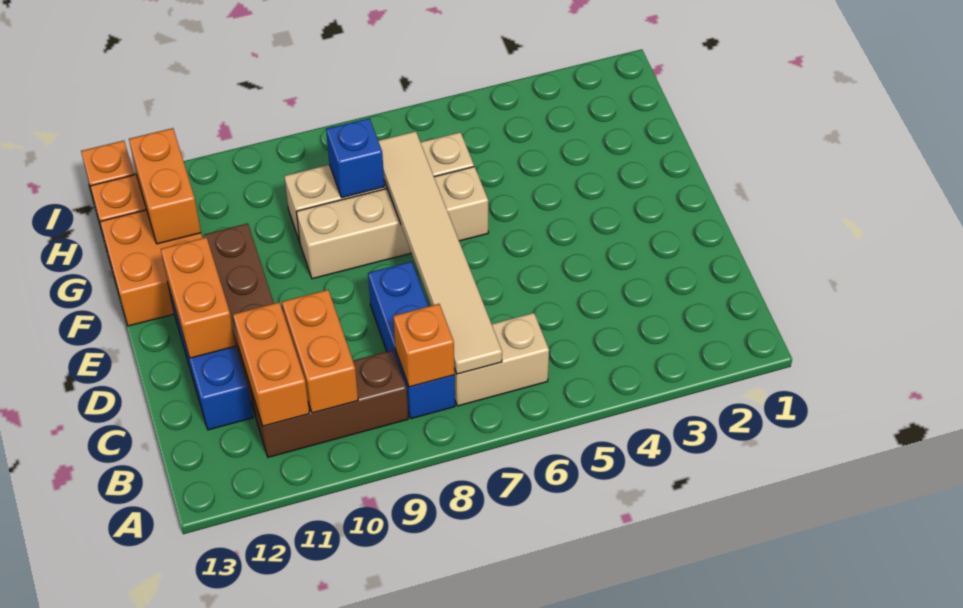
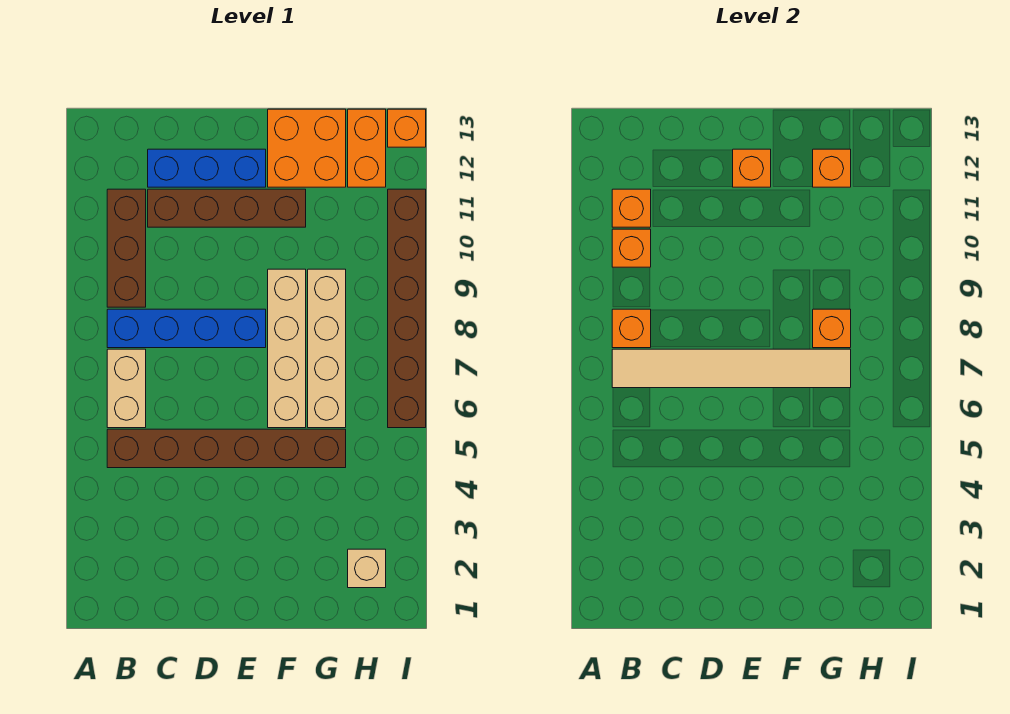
none -> brown 1x6 brick [107,429,346,468]
blue 1x3 brick [368,262,455,419] -> blue 1x4 brick [107,309,266,348]
orange 1x2 brick [282,290,358,413] -> orange 1x1 brick [612,229,651,267]
orange 1x2 brick [233,302,309,426] -> orange 1x1 brick [612,189,651,227]
orange 1x2 brick [161,237,236,358] -> orange 1x1 brick [733,149,771,187]
blue 1x1 brick [326,118,384,198] -> orange 1x1 brick [813,309,851,348]
orange 1x2 brick [129,128,201,244] -> orange 1x1 brick [813,149,851,187]
none -> tan 1x1 brick [348,549,386,588]
none -> brown 1x6 brick [388,189,426,428]

